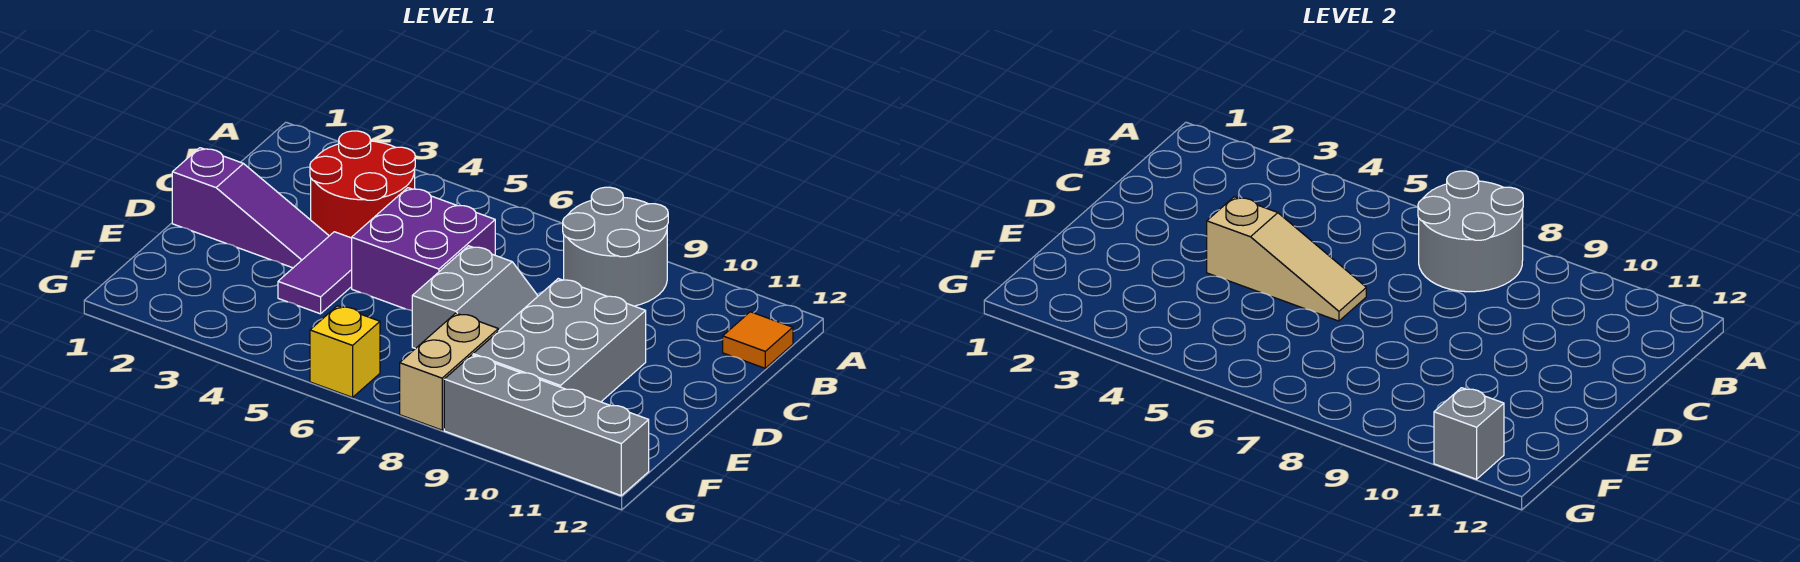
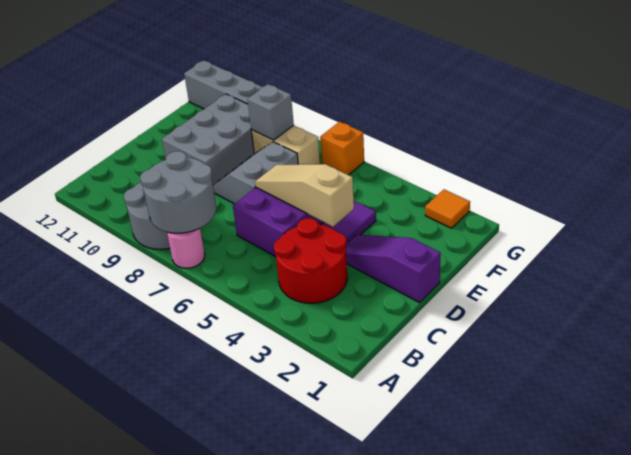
none -> pink 1x1 round brick [167,228,205,268]
orange 1x1 tile [723,312,793,368] -> orange 1x1 tile moved to [425,189,470,228]
tan 1x2 brick [400,313,498,430] -> tan 1x2 brick turned to [251,125,320,164]
yellow 1x1 brick [310,306,380,397] -> orange 1x1 brick [320,122,364,175]
grey 1x1 brick [1434,388,1504,479] -> grey 1x1 brick moved to [248,84,294,140]

